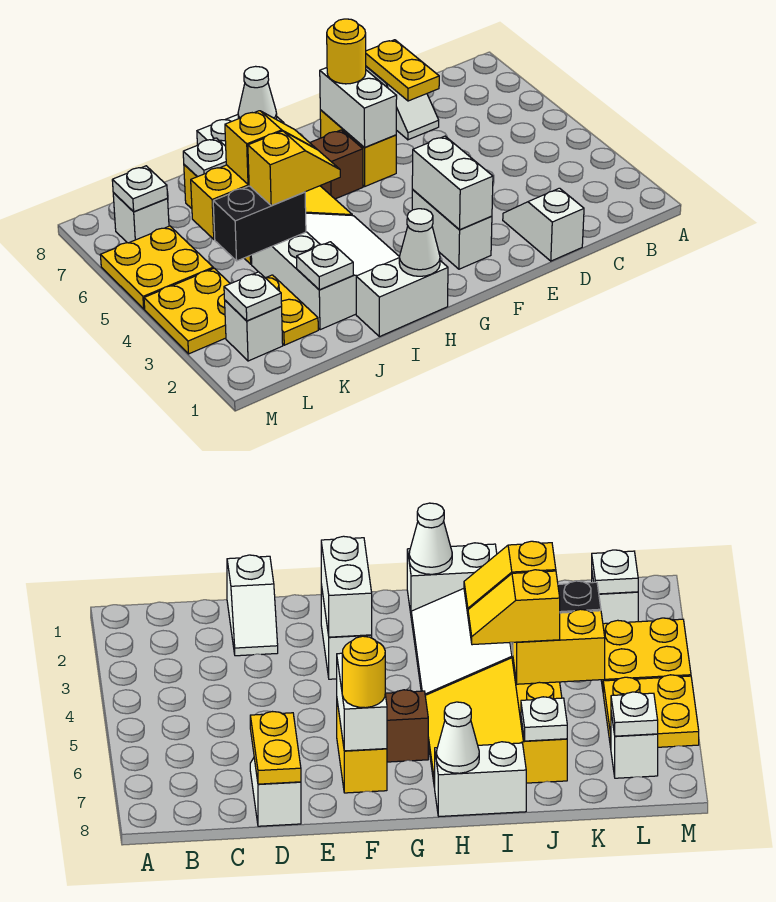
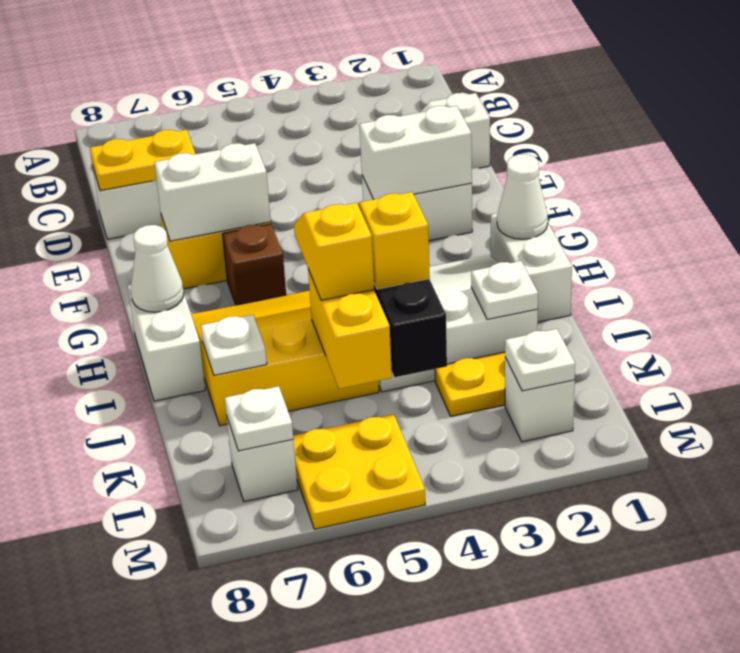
yellow 1x1 round brick [327,19,366,84] -> none
yellow 2x2 plate [144,268,230,354] -> none

